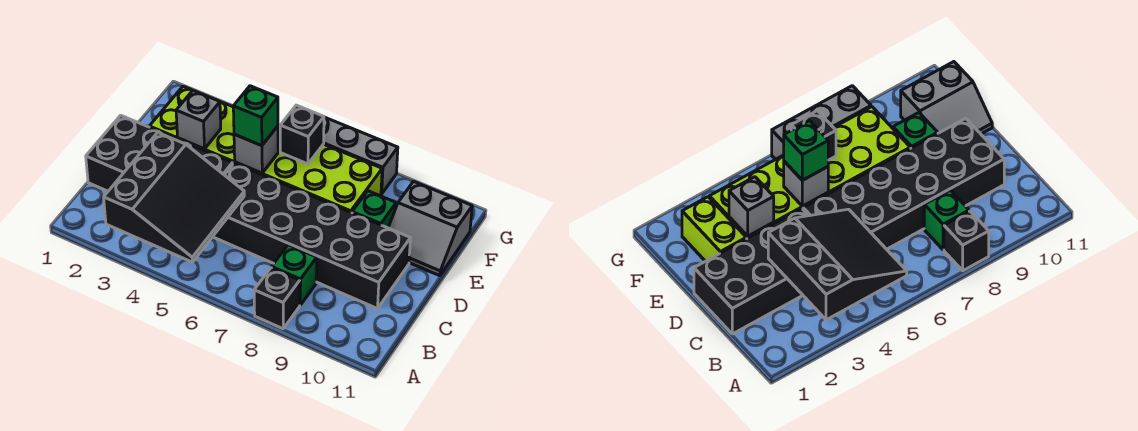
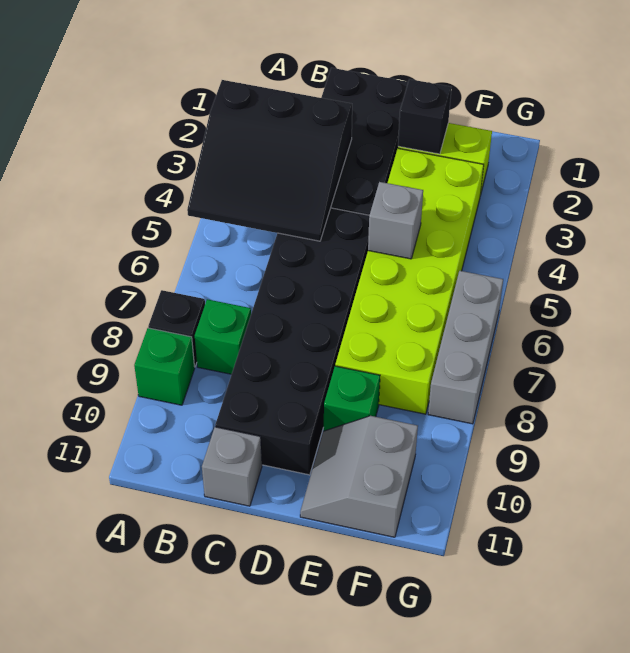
grey 1x1 brick [176,91,221,149] -> grey 1x1 brick moved to [202,427,262,506]
green 1x1 brick [233,86,278,146] -> green 1x1 brick moved to [134,328,195,405]
black 1x1 brick [280,105,324,164] -> black 1x1 brick moved to [398,79,451,154]

